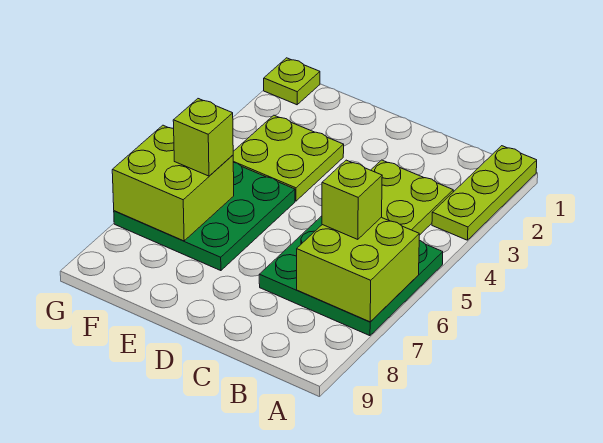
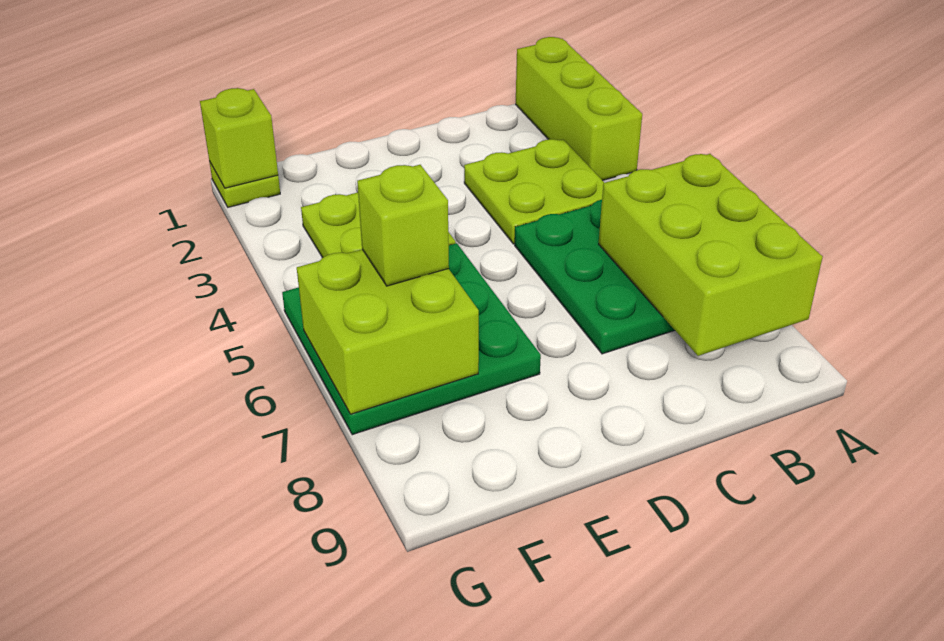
lime 1x3 plate [432,146,537,240] -> lime 1x3 brick [516,37,642,181]
lime 2x2 brick [297,217,419,322] -> lime 2x3 brick [599,154,822,356]
lime 1x1 brick [322,160,382,239] -> lime 1x1 brick moved to [200,88,278,188]

